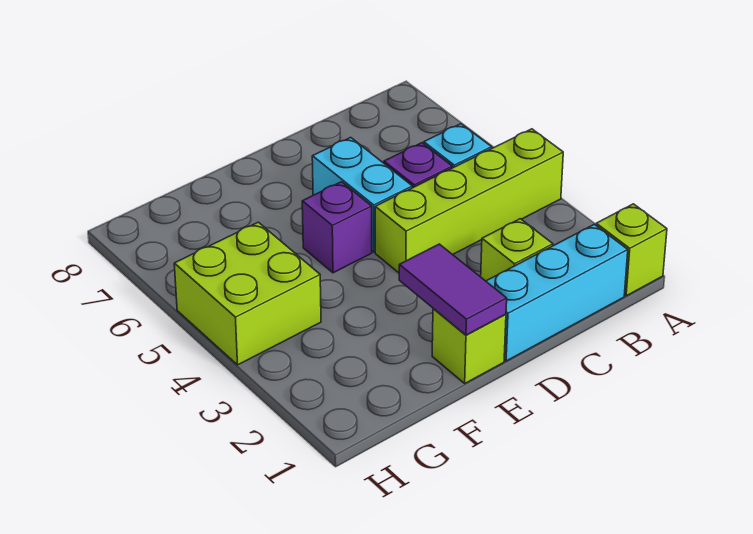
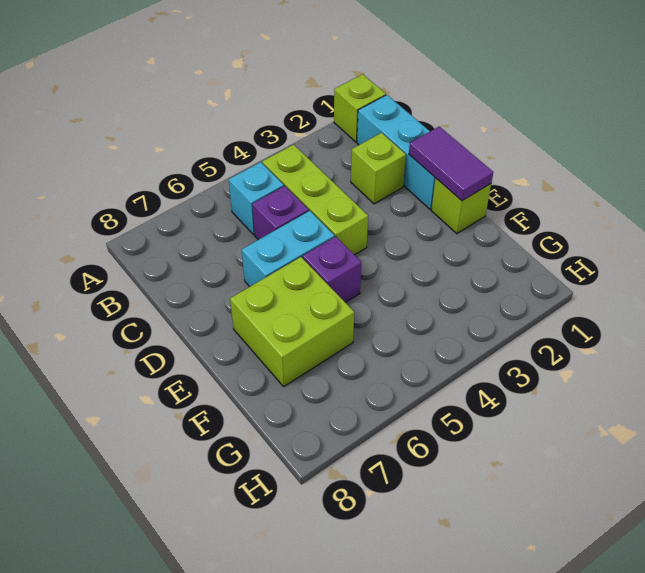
lime 1x4 brick [375,129,563,273] -> lime 1x3 brick [262,145,368,255]
purple 1x2 tile [399,244,507,335] -> purple 1x2 tile turned to [409,126,493,201]
lime 2x2 brick [174,222,321,365] -> lime 2x2 brick moved to [230,257,354,386]

